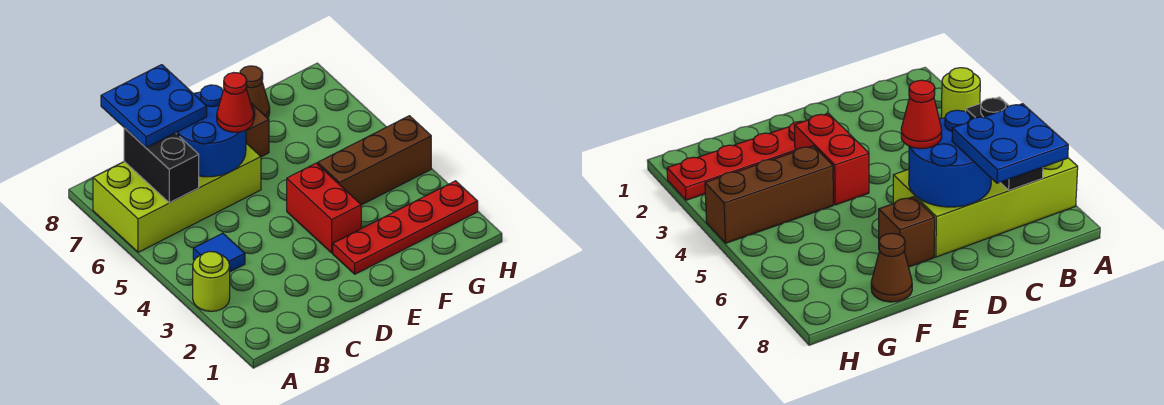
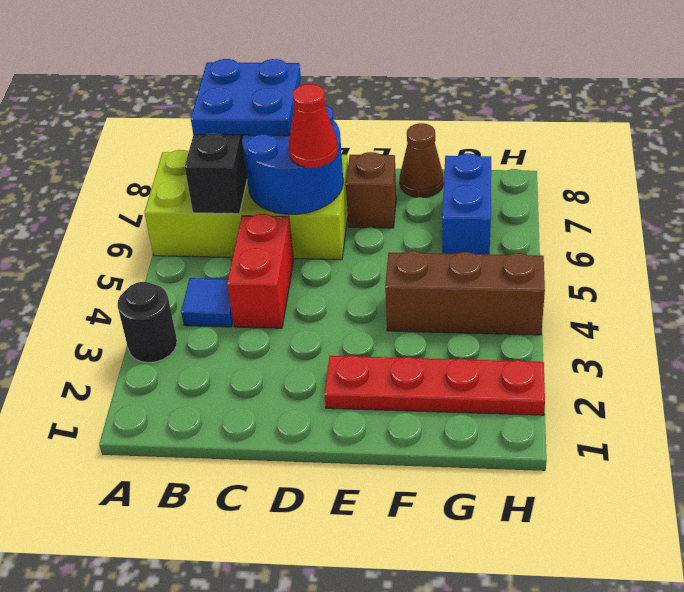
lime 1x1 round brick [193,252,230,311] -> black 1x1 round brick [118,282,177,363]
red 1x2 brick [287,163,361,253] -> red 1x2 brick moved to [227,214,294,328]
none -> blue 1x2 brick [442,153,491,254]

